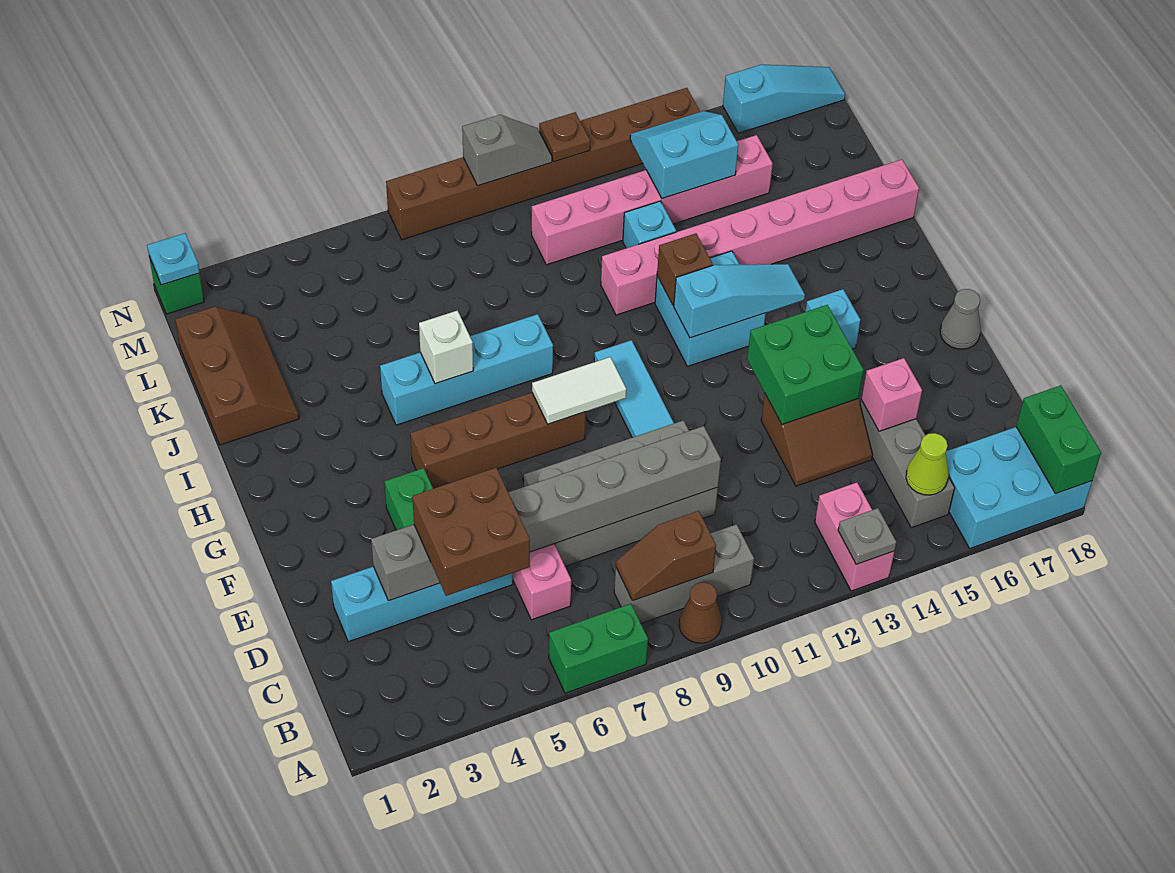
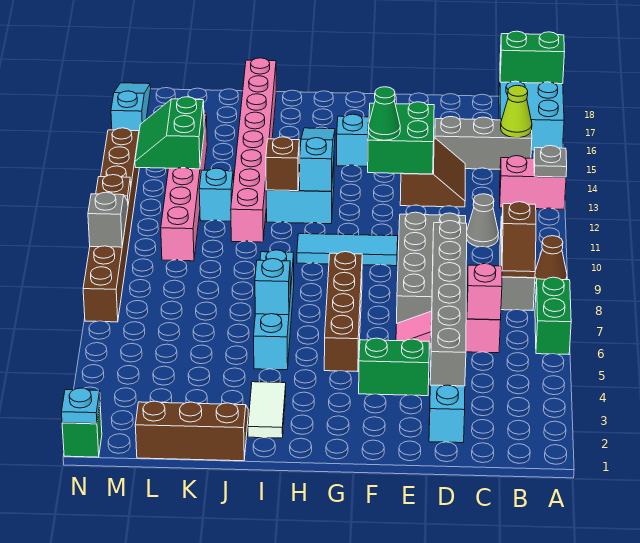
brown 2x2 brick [412,468,530,596] -> none
grey 1x8 brick [371,426,721,601] -> grey 1x6 brick [430,221,467,386]
pink 1x1 brick [861,358,922,431] -> pink 1x1 brick moved to [467,264,502,320]
none -> green 1x1 cone [369,87,400,140]
grey 1x1 cone [940,289,981,349] -> grey 1x1 cone moved to [467,194,498,247]
white 1x2 tile [532,357,626,424] -> white 1x2 tile moved to [248,382,286,438]
white 1x1 brick [419,311,473,384] -> cyan 1x1 brick [255,259,290,315]
cyan 2x2 slope [630,111,738,199] -> green 2x2 slope [135,97,204,169]

